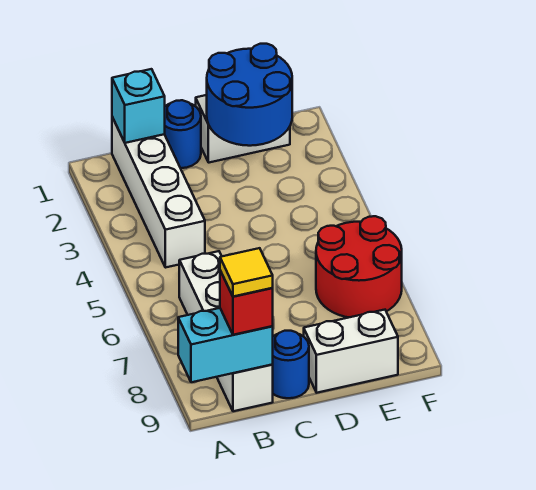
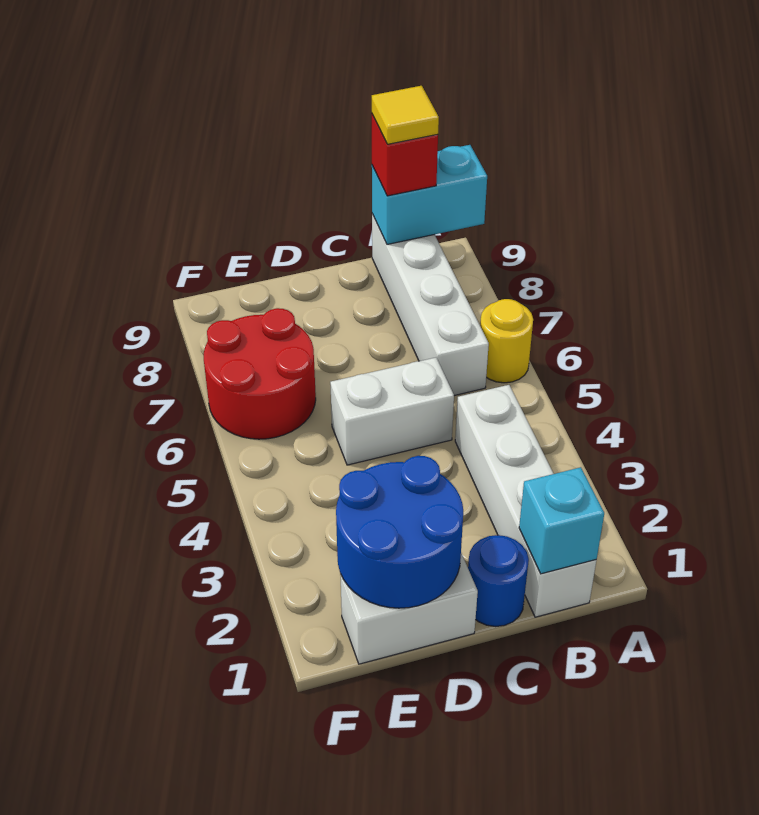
none -> yellow 1x1 round brick [480,299,533,383]
blue 1x1 round brick [273,331,309,398] -> none
white 1x2 brick [304,310,398,393] -> white 1x2 brick moved to [330,358,454,465]

